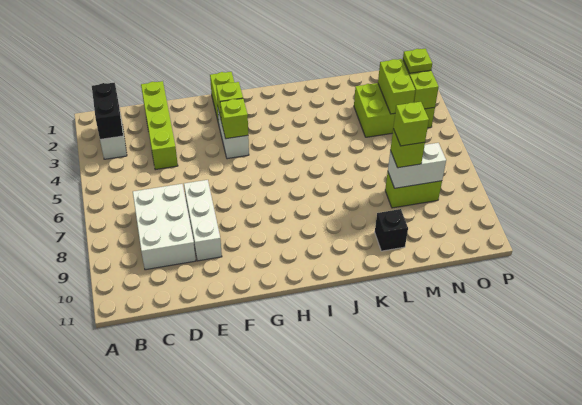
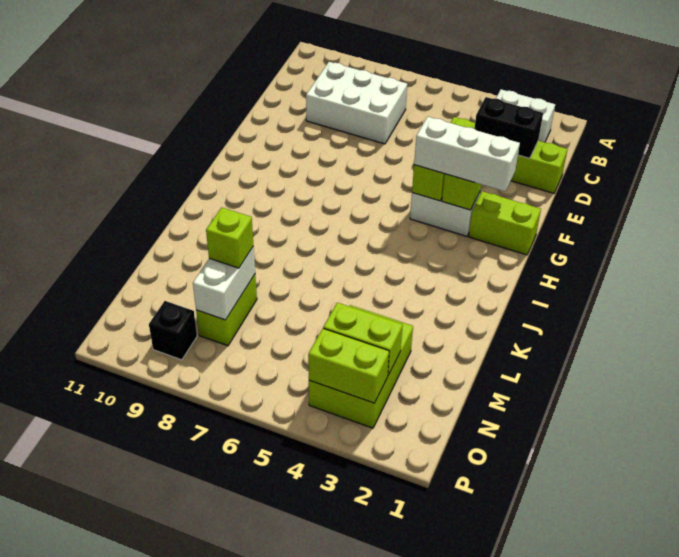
black 1x2 brick [92,83,123,139] -> black 1x2 brick moved to [475,97,543,158]
white 1x3 brick [184,180,222,261] -> white 1x3 brick moved to [414,117,520,191]
black 1x1 brick [375,209,408,251] -> black 1x1 brick moved to [149,301,197,360]
lime 1x1 brick [393,102,429,146] -> none
lime 1x1 plate [403,49,432,73] -> none

